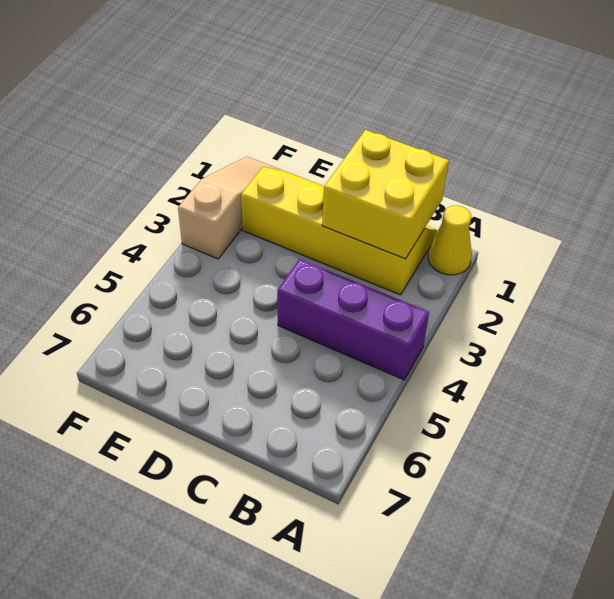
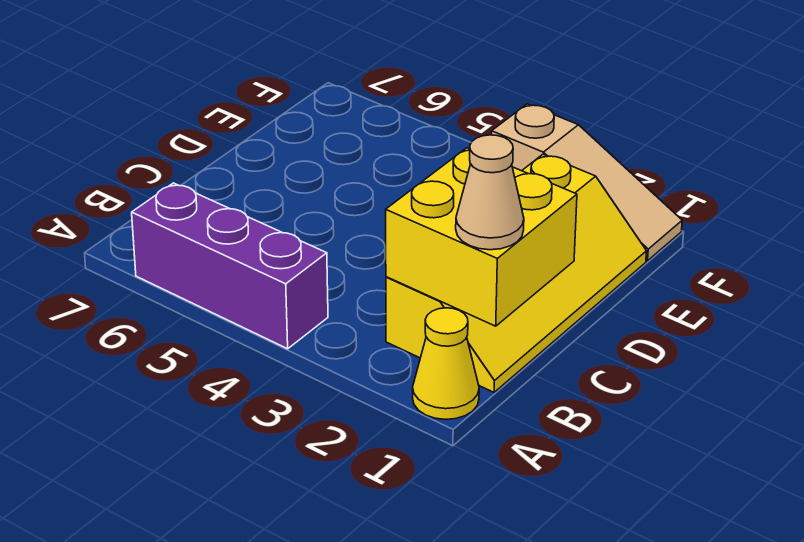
purple 1x3 brick [277,259,429,380] -> purple 1x3 brick turned to [132,183,328,349]
none -> tan 1x1 cone [456,135,524,250]

